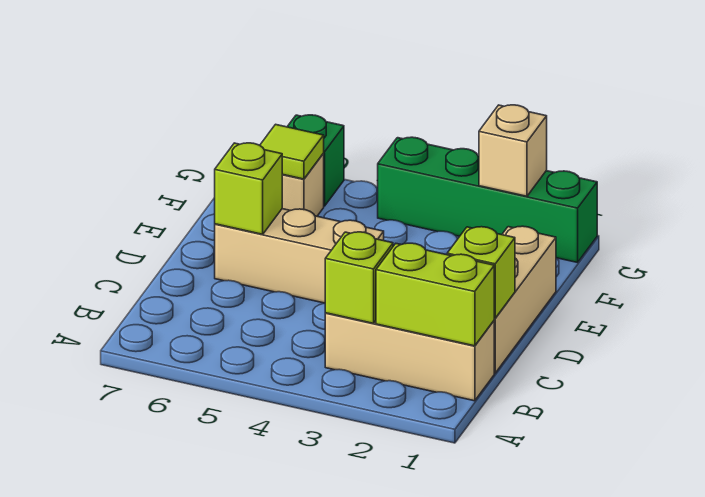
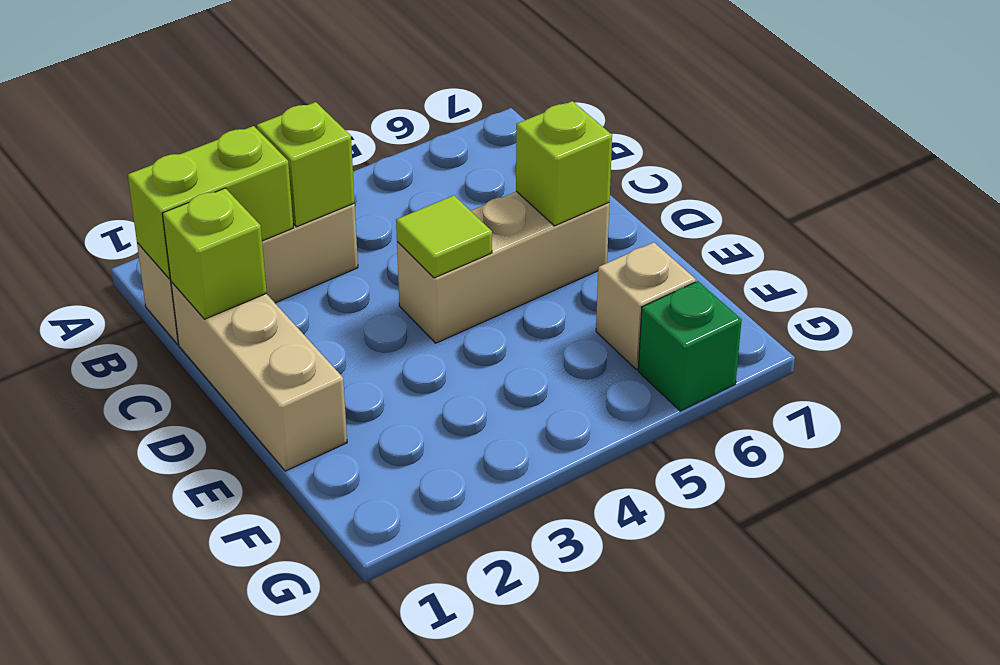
lime 1x1 tile [260,124,324,179] -> lime 1x1 tile moved to [396,195,492,278]
green 1x4 brick [378,137,597,263] -> none
tan 1x1 brick [479,105,547,196] -> none

